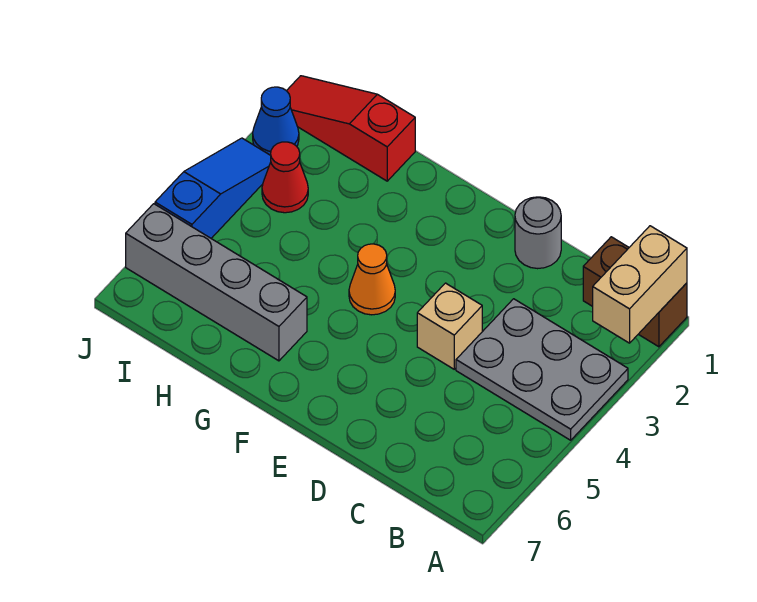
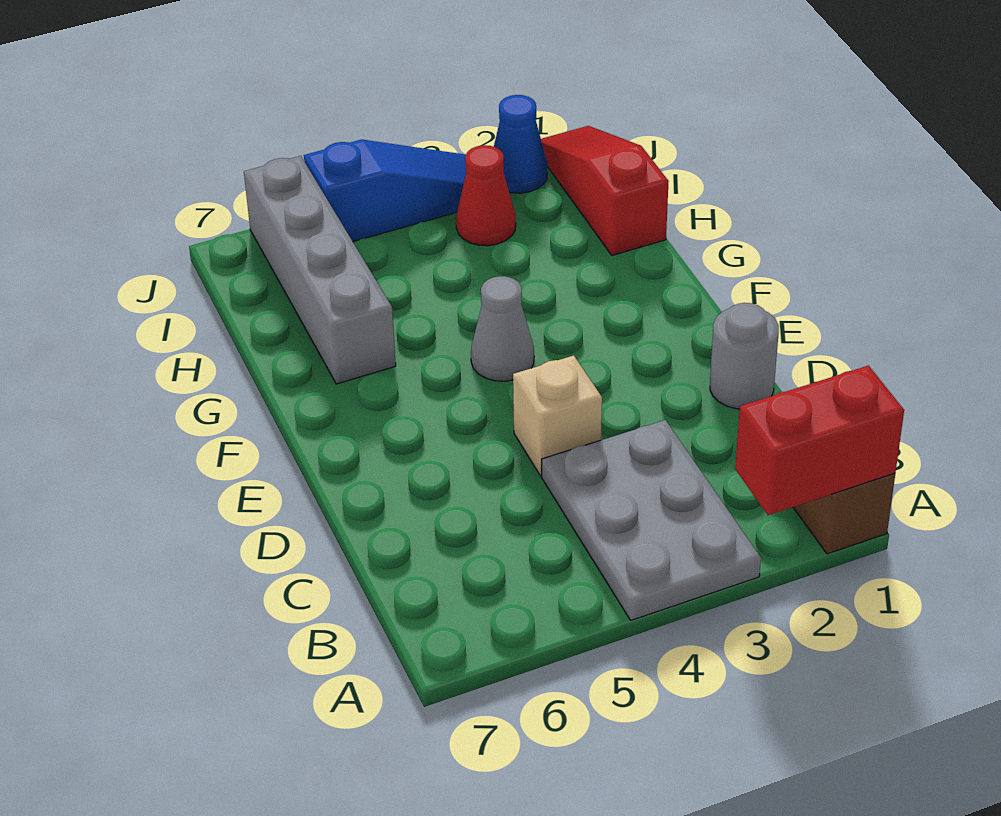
tan 1x2 brick [593,226,687,343] -> red 1x2 brick [735,366,904,515]
orange 1x1 cone [349,244,395,315] -> grey 1x1 cone [471,276,534,381]

